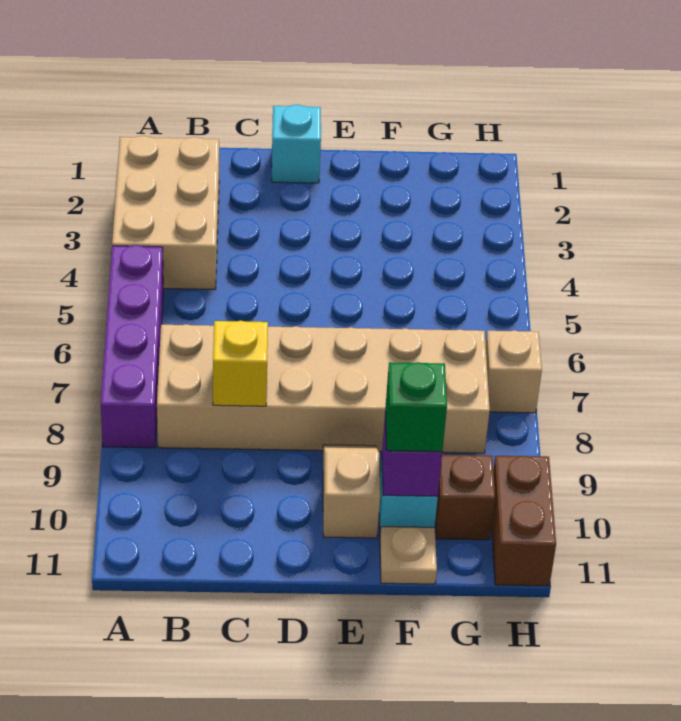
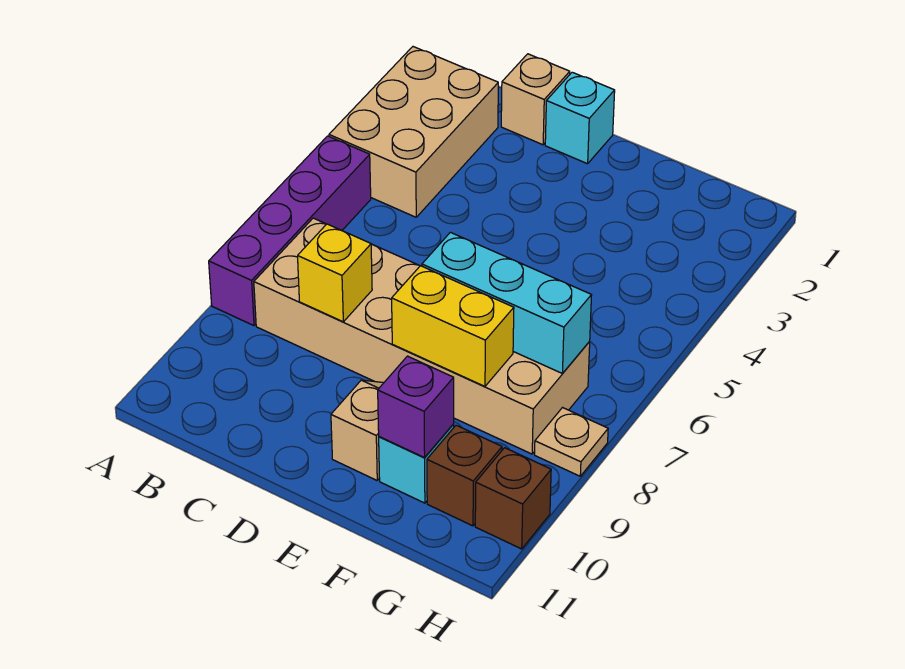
none -> cyan 1x3 brick [422,232,592,374]
none -> yellow 1x2 brick [392,266,514,386]
green 1x1 brick [385,362,447,452] -> none
tan 1x1 plate [380,527,437,584] -> tan 1x1 plate moved to [535,408,608,476]
tan 1x1 brick [486,330,542,413] -> tan 1x1 brick moved to [501,54,570,145]
brown 1x2 brick [492,456,556,586] -> brown 1x1 brick [475,448,551,549]

